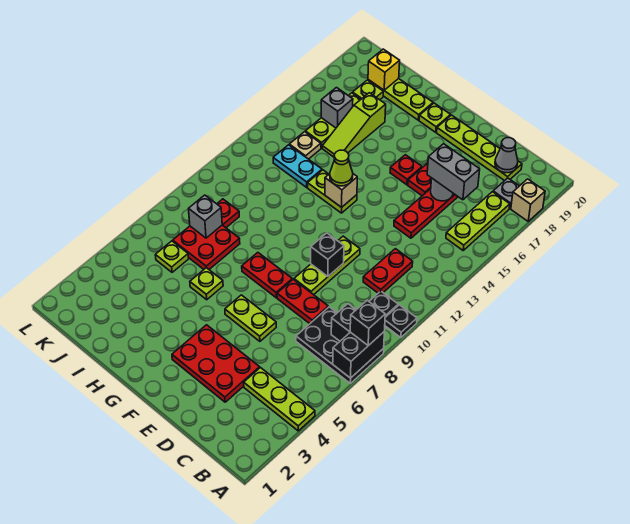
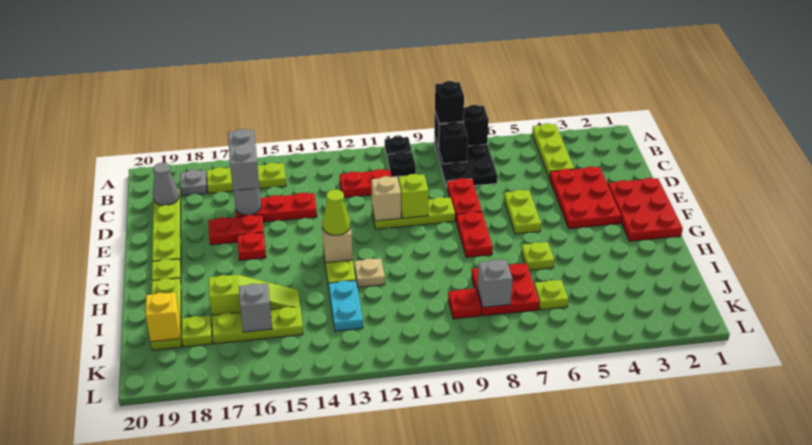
tan 1x1 brick [511,179,545,221] -> tan 1x1 brick moved to [371,176,401,221]
none -> red 2x3 plate [608,178,683,241]
black 1x1 brick [311,233,344,276] -> lime 1x1 brick [398,174,429,218]
tan 1x1 plate [289,132,321,159] -> tan 1x1 plate moved to [354,258,385,287]

